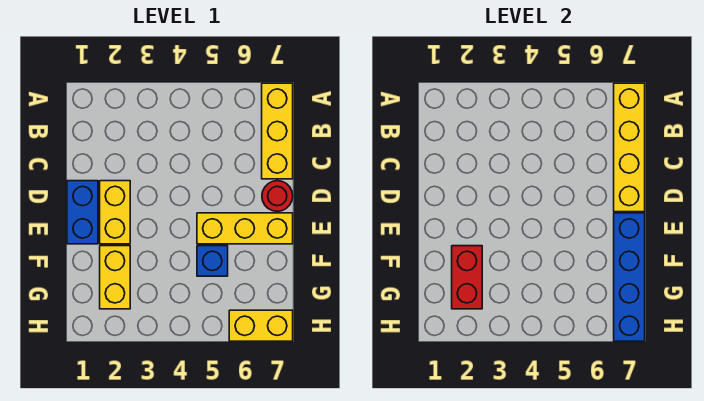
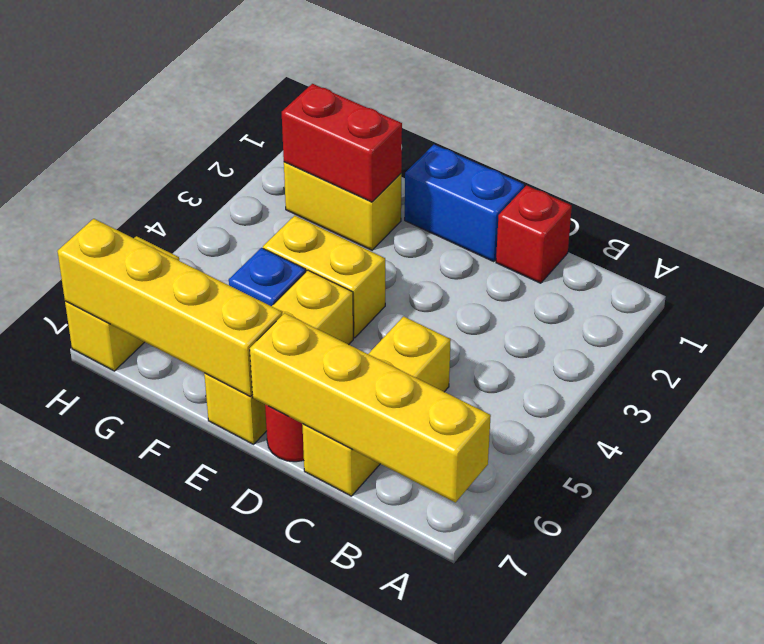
yellow 1x3 brick [262,83,293,179] -> yellow 1x3 brick turned to [302,316,451,496]
none -> red 1x1 brick [496,185,572,283]
yellow 1x2 brick [100,181,130,244] -> yellow 1x2 brick moved to [263,216,385,338]
blue 1x4 brick [614,213,645,341] -> yellow 1x4 brick [57,219,282,396]

